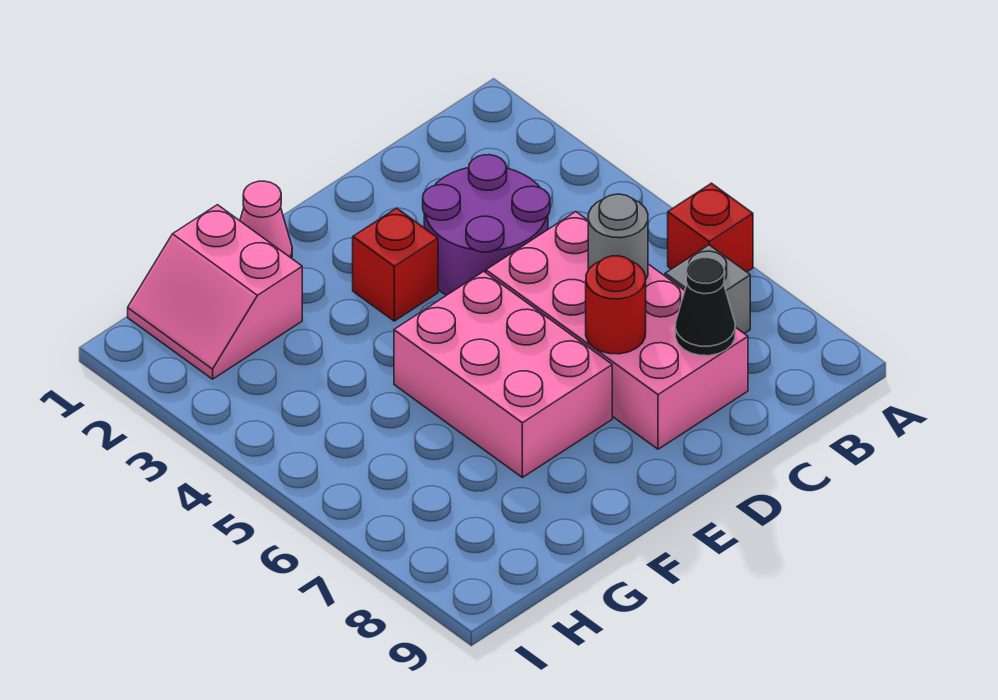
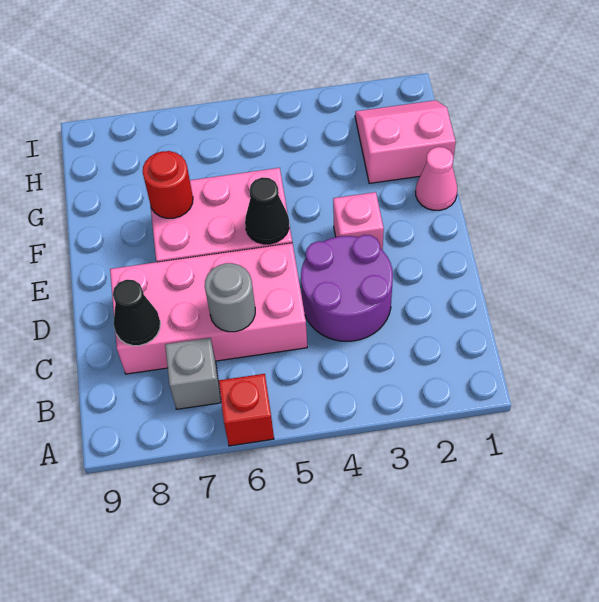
red 1x1 round brick [586,256,646,354] -> red 1x1 round brick moved to [143,151,193,218]
red 1x1 brick [353,208,438,321] -> pink 1x1 brick [333,192,384,250]
none -> black 1x1 cone [245,177,289,244]

